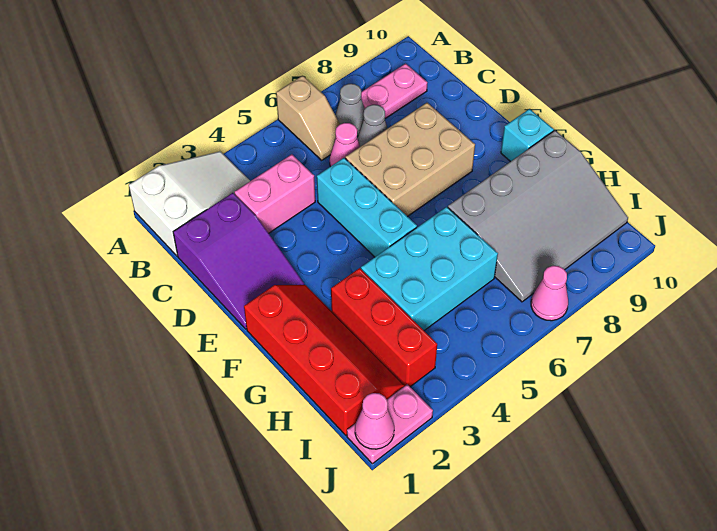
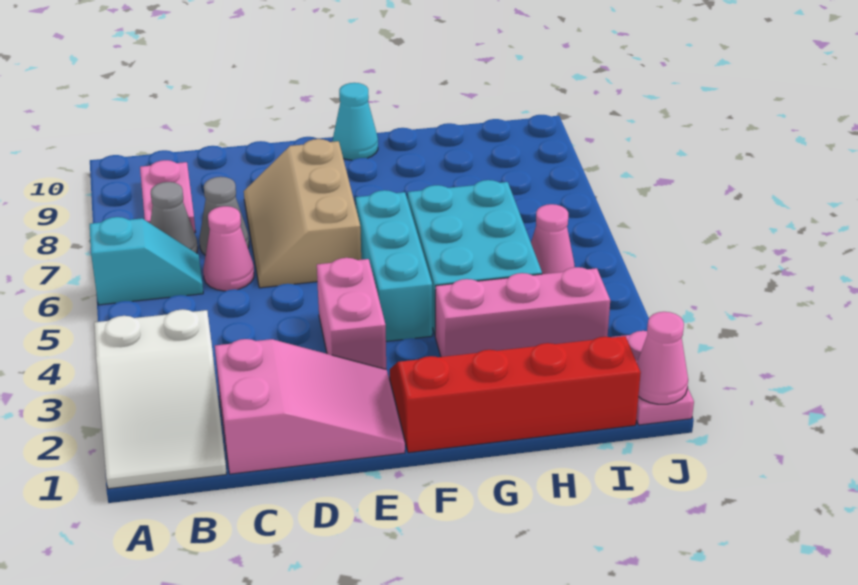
white 2x3 slope [129,151,250,256] -> white 2x3 slope turned to [94,309,227,489]
tan 1x2 slope [276,76,340,160] -> cyan 1x2 slope [90,217,203,305]
purple 2x3 slope [173,193,305,329] -> pink 2x3 slope [215,339,405,474]
pink 1x2 brick [234,154,315,233] -> pink 1x2 brick moved to [317,258,386,369]
cyan 1x3 brick [317,158,417,257] -> cyan 1x3 brick turned to [356,190,432,341]
tan 2x3 brick [345,103,475,217] -> tan 2x3 slope [244,139,361,288]
cyan 1x1 brick [501,109,554,162] -> cyan 1x1 cone [333,83,378,160]
red 1x3 brick [331,268,437,387] -> pink 1x3 brick [435,267,610,357]
grey 3x4 slope [448,130,628,302] -> none
pink 1x1 cone [531,266,568,321] -> pink 1x1 cone moved to [531,204,575,274]

